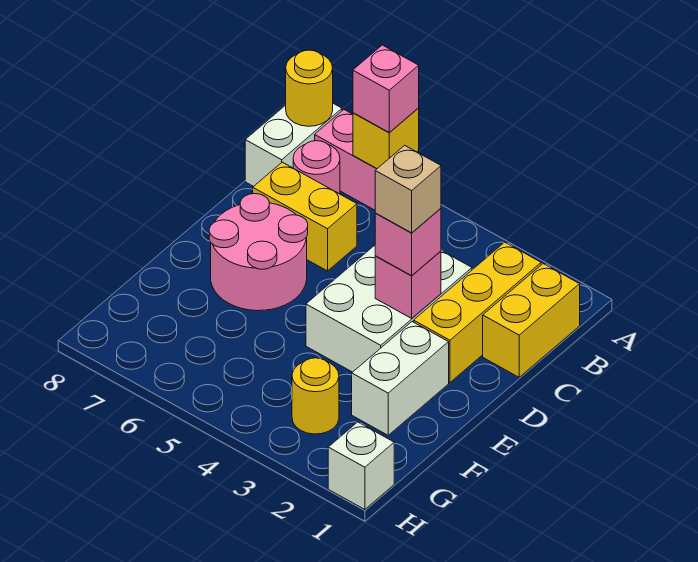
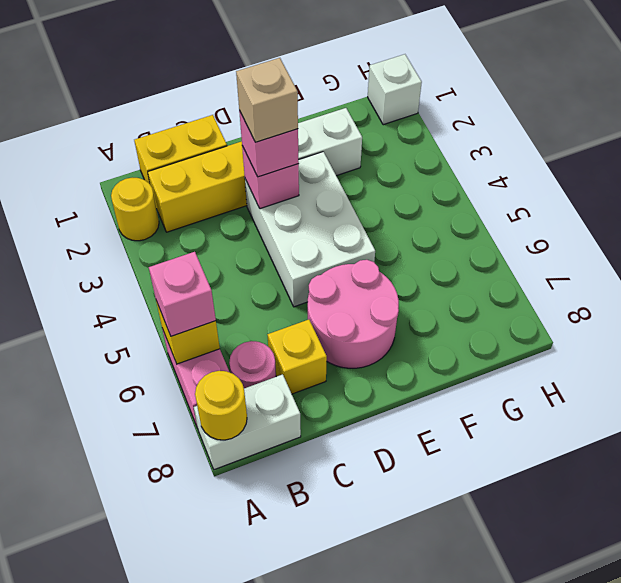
white 2x3 brick [306,245,472,372] -> white 2x3 brick turned to [245,152,375,307]
yellow 1x2 brick [253,162,357,271] -> yellow 1x1 brick [267,320,327,394]
yellow 1x1 round brick [292,358,339,434] -> yellow 1x1 round brick moved to [111,178,159,241]

